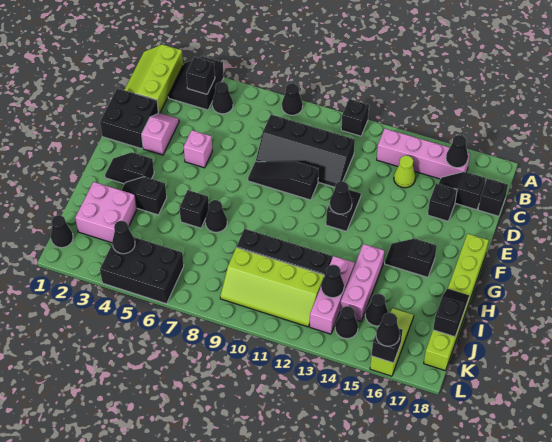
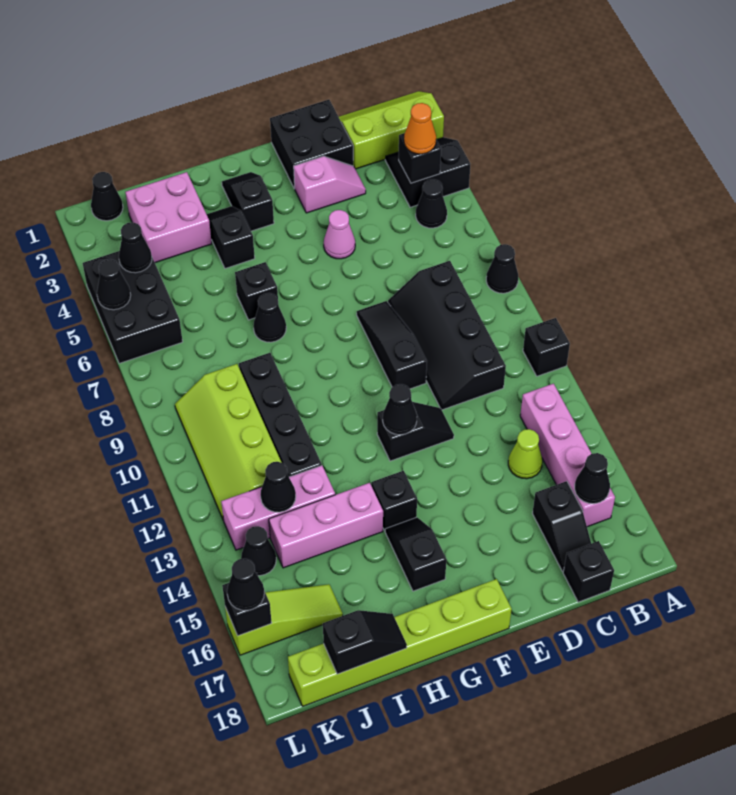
none -> orange 1x1 cone [404,103,436,154]
black 1x2 slope [439,172,486,210] -> black 1x2 slope turned to [532,481,591,572]
black 1x1 brick [428,183,457,221] -> black 1x1 brick moved to [371,471,417,531]
pink 1x1 brick [184,130,212,168] -> pink 1x1 cone [324,210,355,259]
black 1x1 cone [365,294,388,326] -> black 1x1 cone moved to [97,259,131,310]

